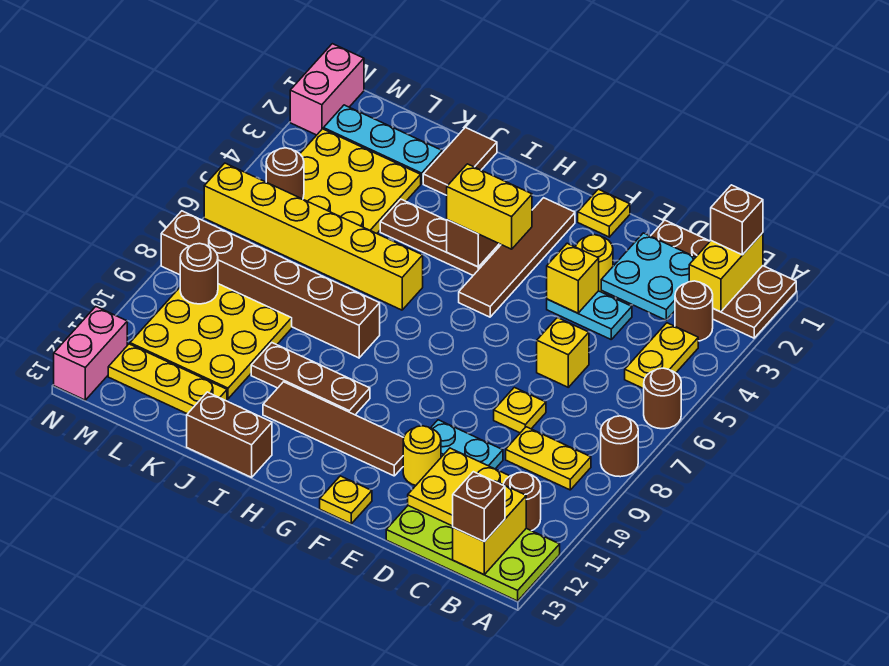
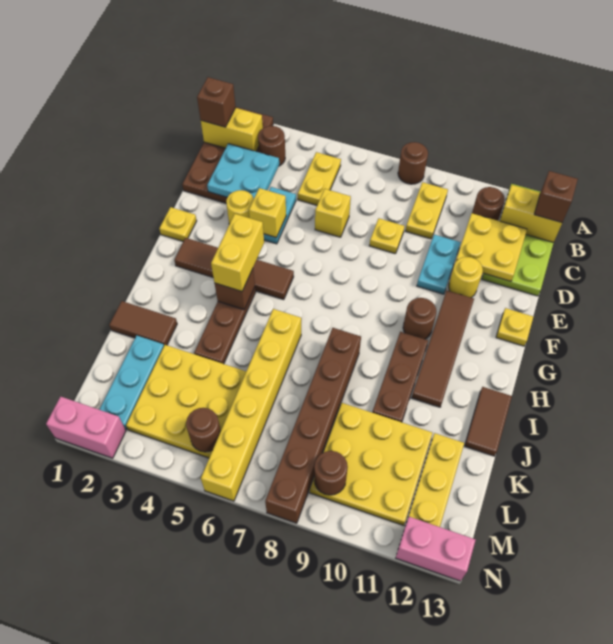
brown 1x1 round brick [644,368,681,429] -> brown 1x1 round brick moved to [403,298,436,339]
yellow 1x2 plate [625,323,698,389] -> yellow 1x2 plate turned to [298,152,341,205]
brown 1x2 brick [187,392,272,477] -> brown 1x2 tile [465,387,512,456]

